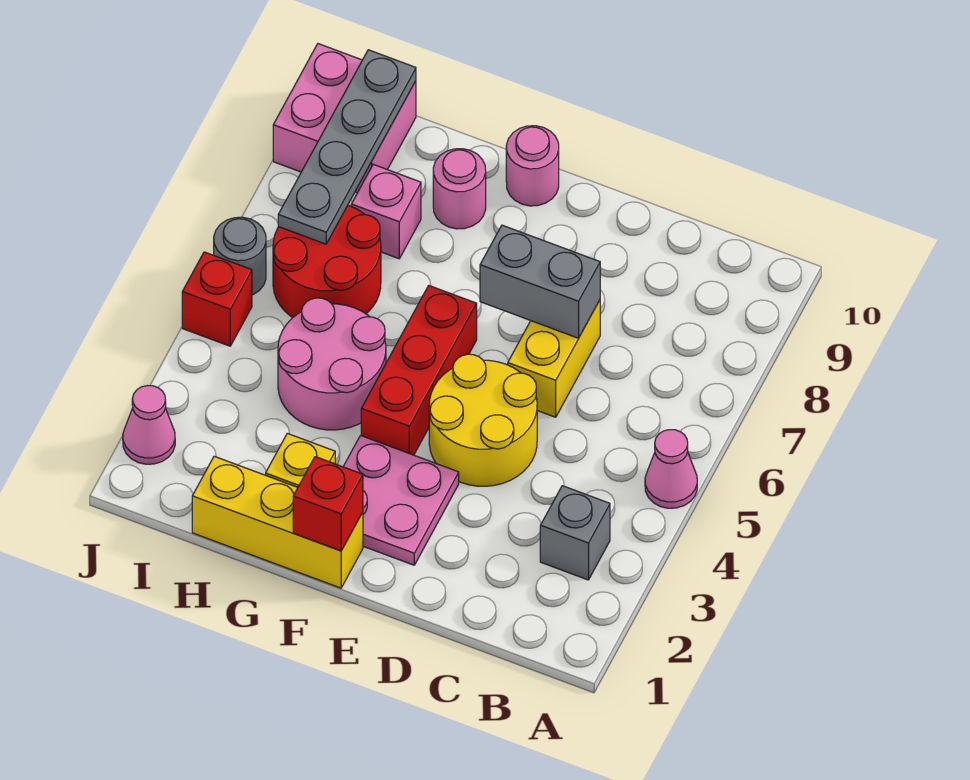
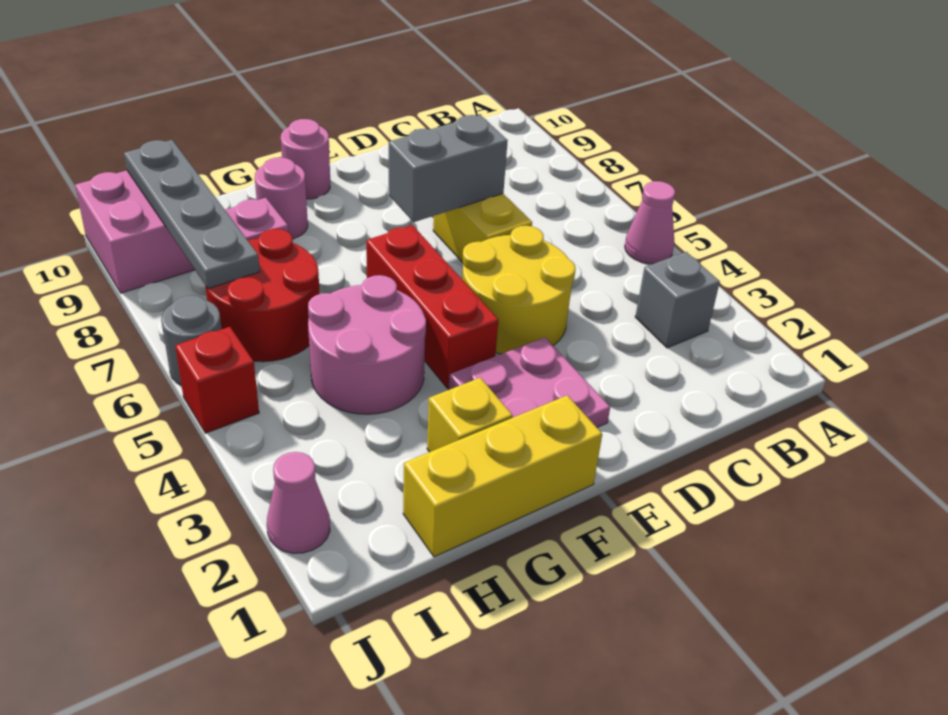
red 1x1 brick [293,457,363,551] -> none

